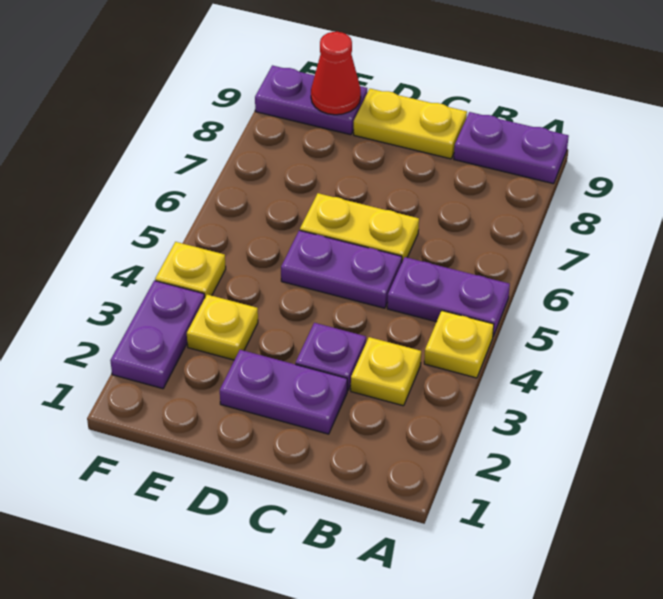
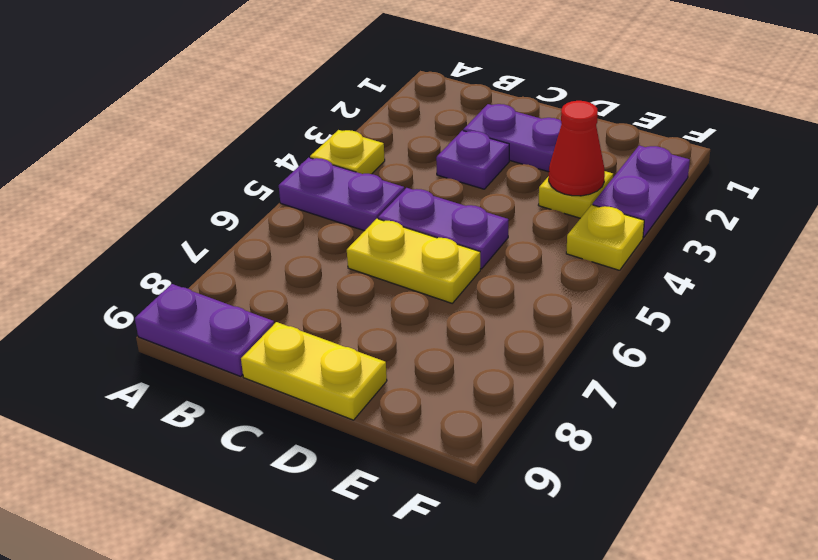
yellow 1x1 plate [351,337,421,406] -> none
purple 1x2 plate [255,65,367,135] -> none
red 1x1 cone [311,32,361,115] -> red 1x1 cone moved to [549,101,605,196]

